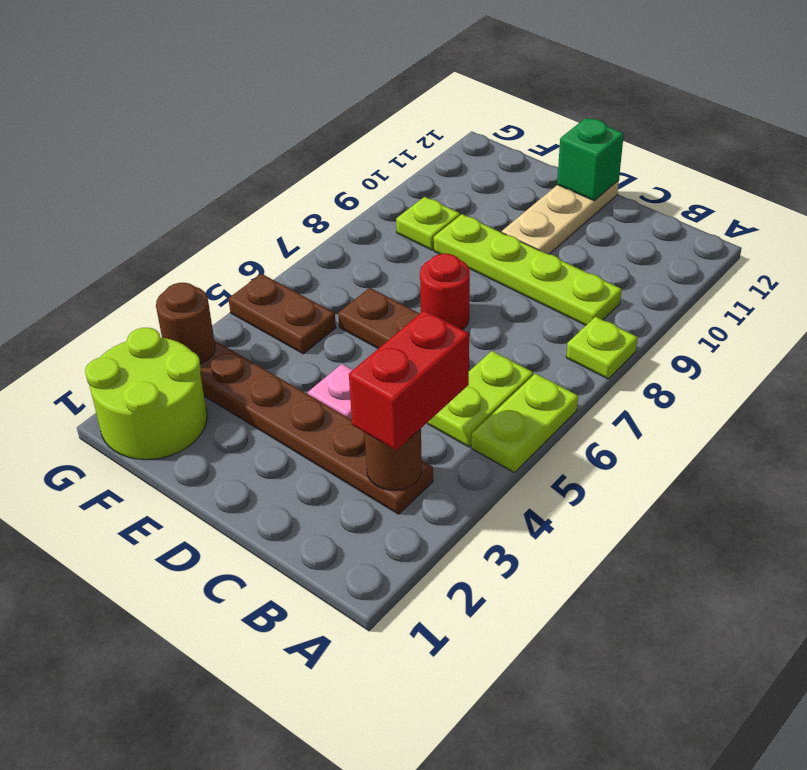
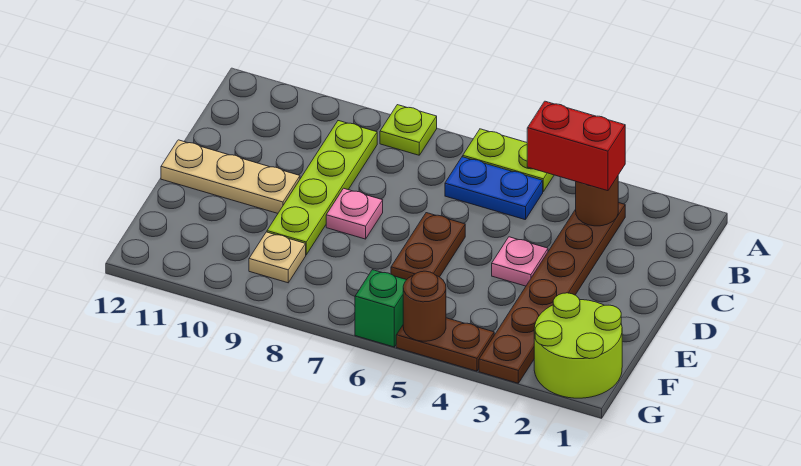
lime 1x2 plate [428,351,533,447] -> blue 1x2 plate [445,157,543,220]
red 1x1 round brick [420,254,470,330] -> none
none -> pink 1x1 plate [326,188,383,239]
green 1x1 brick [557,118,624,201] -> green 1x1 brick moved to [355,270,406,347]
brown 1x2 plate [228,274,336,354] -> brown 1x2 plate turned to [396,318,494,371]
lime 1x1 plate [396,197,460,250] -> tan 1x1 plate [249,232,306,283]
brown 1x1 round brick [156,283,215,364] -> brown 1x1 round brick moved to [403,271,446,341]

